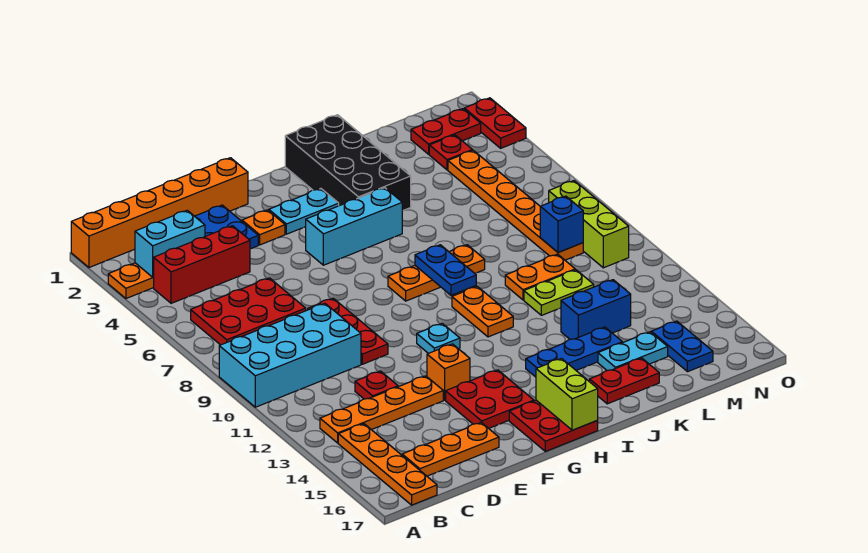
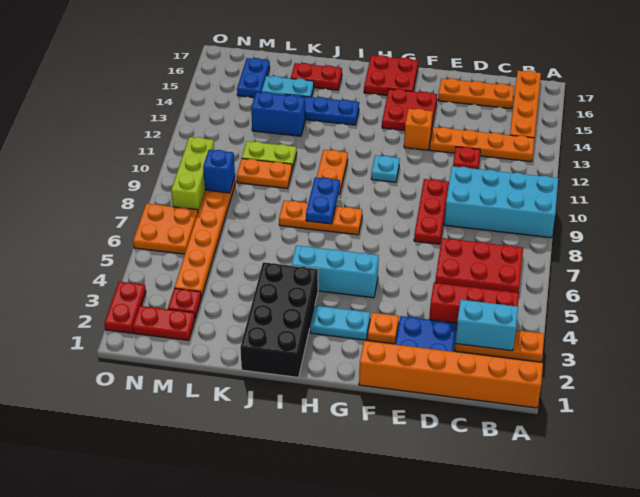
lime 1x2 brick [536,358,598,430] -> none
none -> orange 2x2 plate [133,204,198,254]

